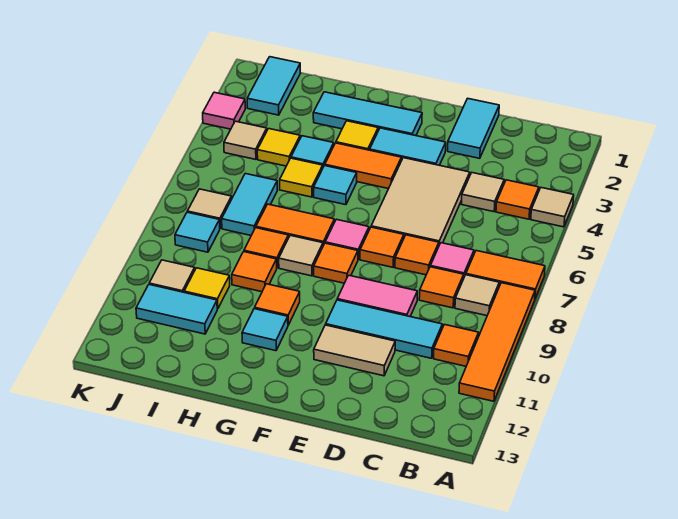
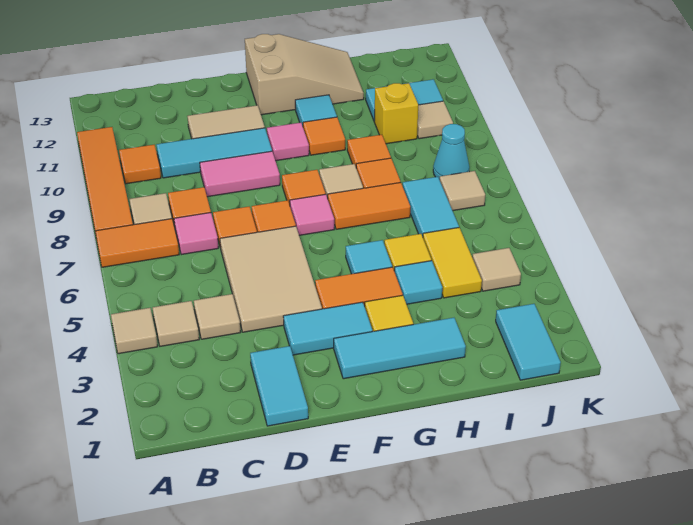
orange 1x1 tile [496,180,539,219] -> tan 1x1 tile [153,301,199,346]
none -> tan 2x3 slope [245,34,364,115]
yellow 1x1 tile [257,129,300,166] -> yellow 1x2 tile [423,228,482,298]
yellow 1x1 tile [184,268,230,309] -> yellow 1x1 brick [374,83,418,144]
cyan 1x1 tile [175,212,220,252] -> cyan 1x1 cone [433,124,469,180]
pink 1x1 tile [203,92,245,129] -> pink 1x1 tile moved to [267,123,309,161]

